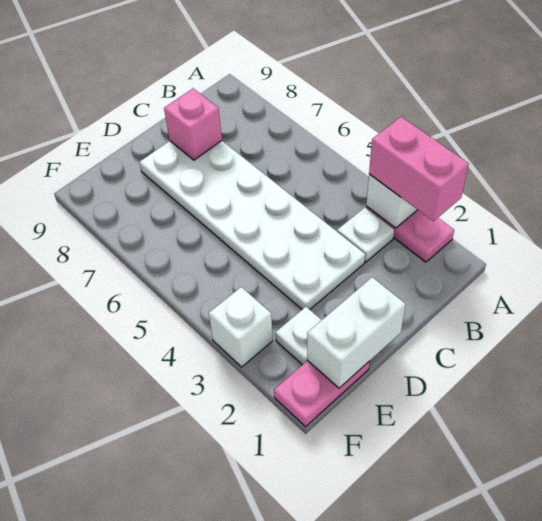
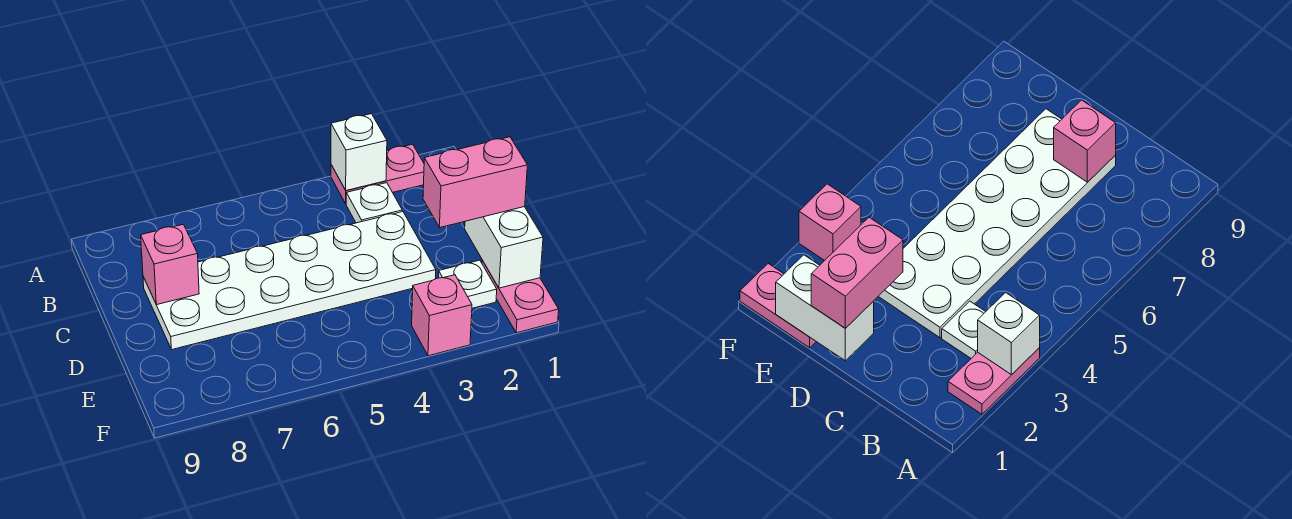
pink 1x2 brick [369,117,469,221] -> pink 1x2 brick moved to [423,137,527,228]
white 1x1 brick [209,287,273,367] -> pink 1x1 brick [412,275,472,356]

